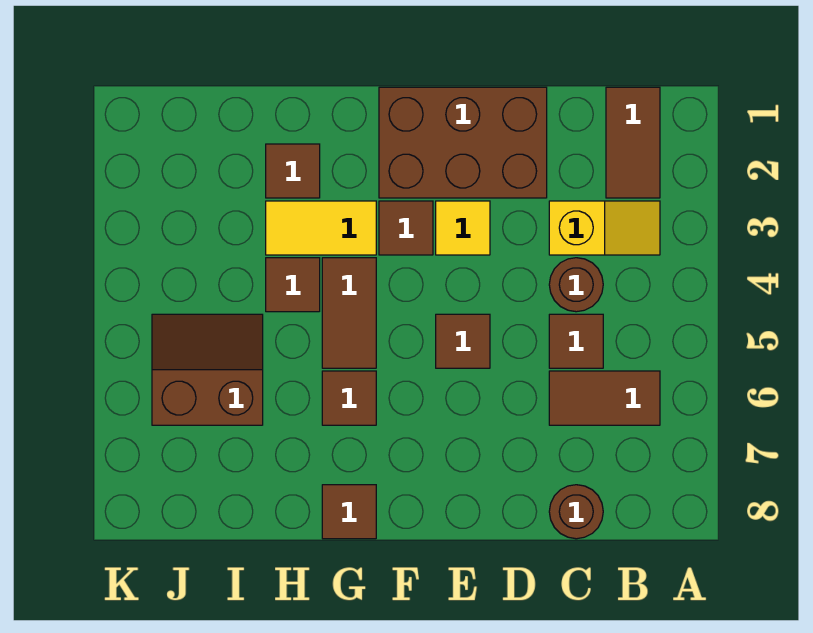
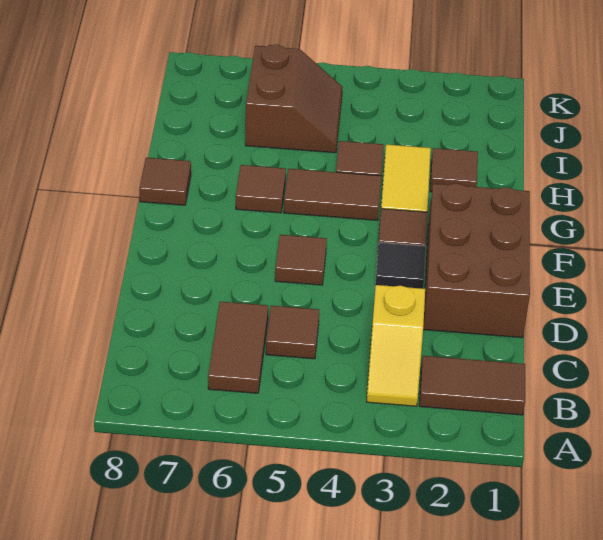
brown 1x1 round brick [549,258,603,312] -> none
brown 1x1 round brick [549,485,603,539] -> none
yellow 1x1 tile [436,201,490,255] -> black 1x1 tile [375,242,426,289]

